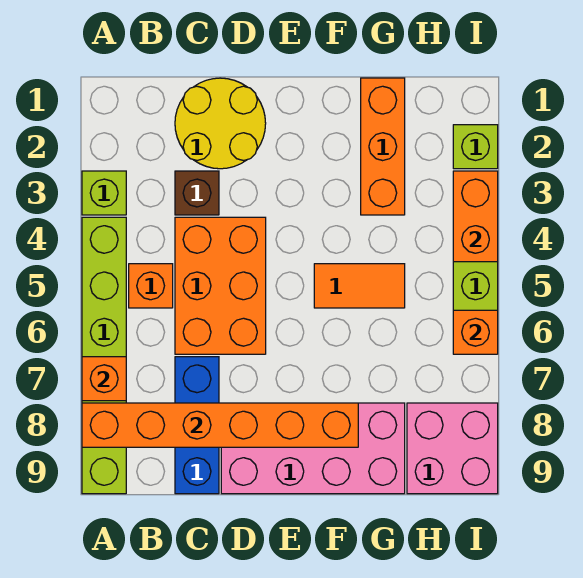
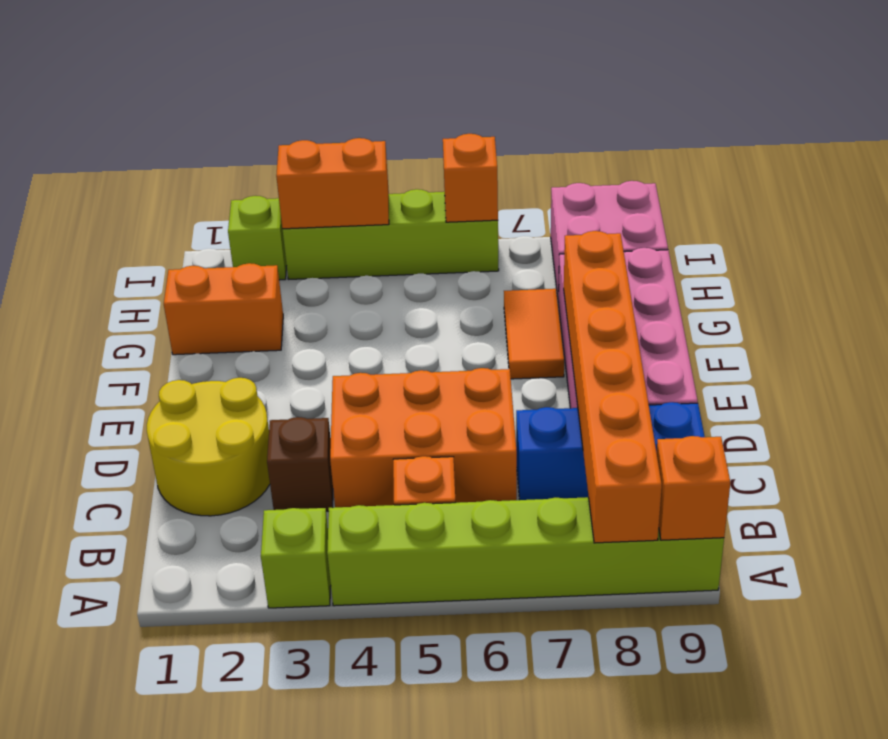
orange 1x1 brick [82,357,126,401] -> orange 1x1 brick moved to [657,436,730,540]
orange 1x2 tile [314,264,405,308] -> orange 1x2 tile moved to [504,289,564,379]
orange 1x3 brick [361,78,405,215] -> orange 1x2 brick [164,263,283,355]

